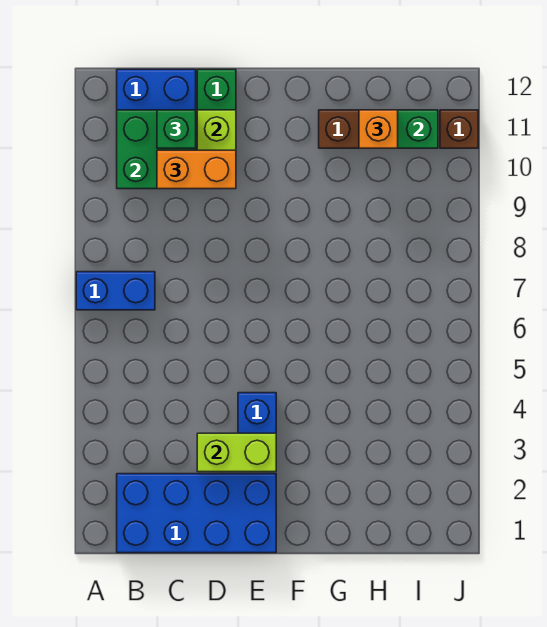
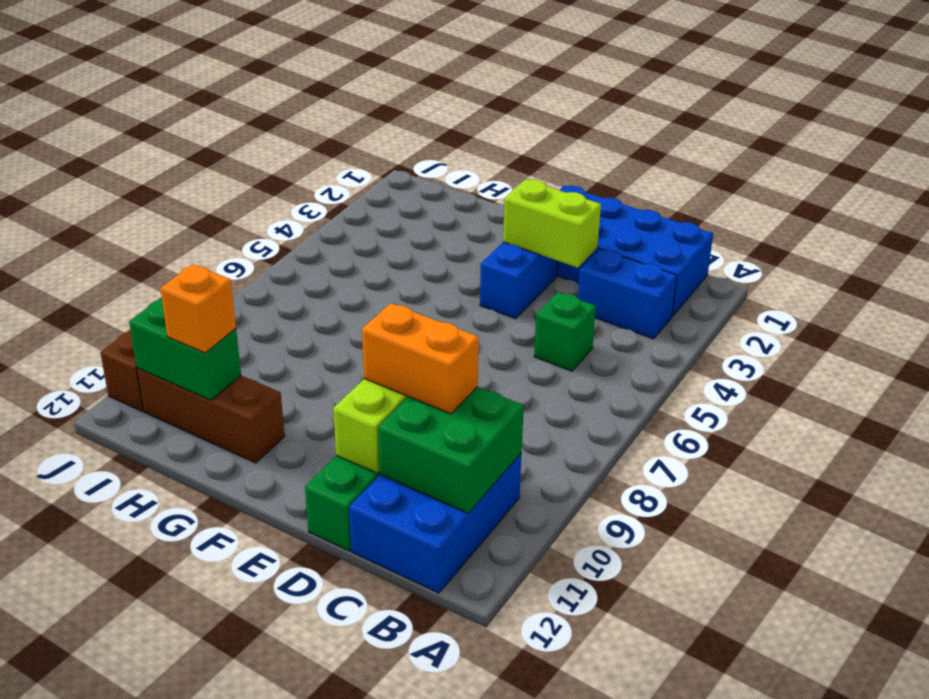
blue 1x2 brick [76,272,155,310] -> blue 1x2 brick moved to [578,249,677,339]
green 1x1 brick [157,110,196,148] -> green 1x1 brick moved to [534,292,596,371]

